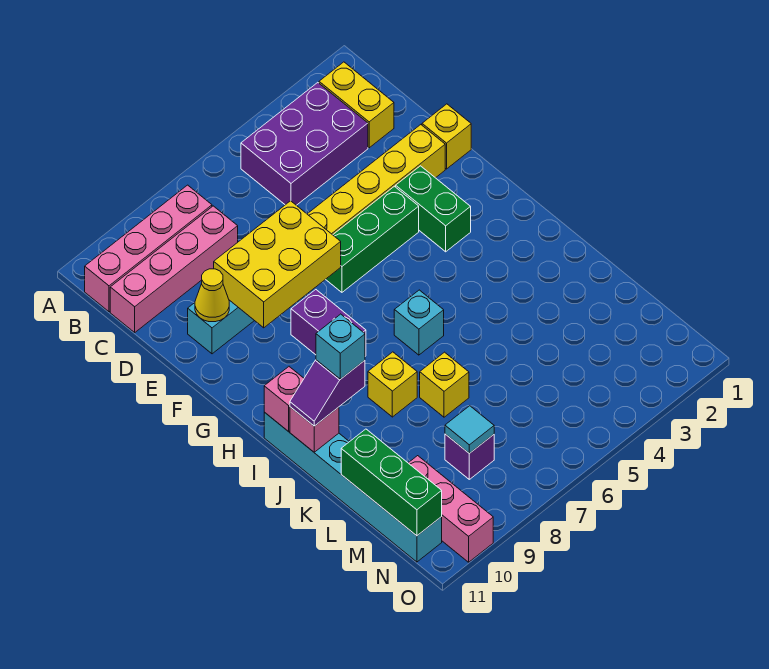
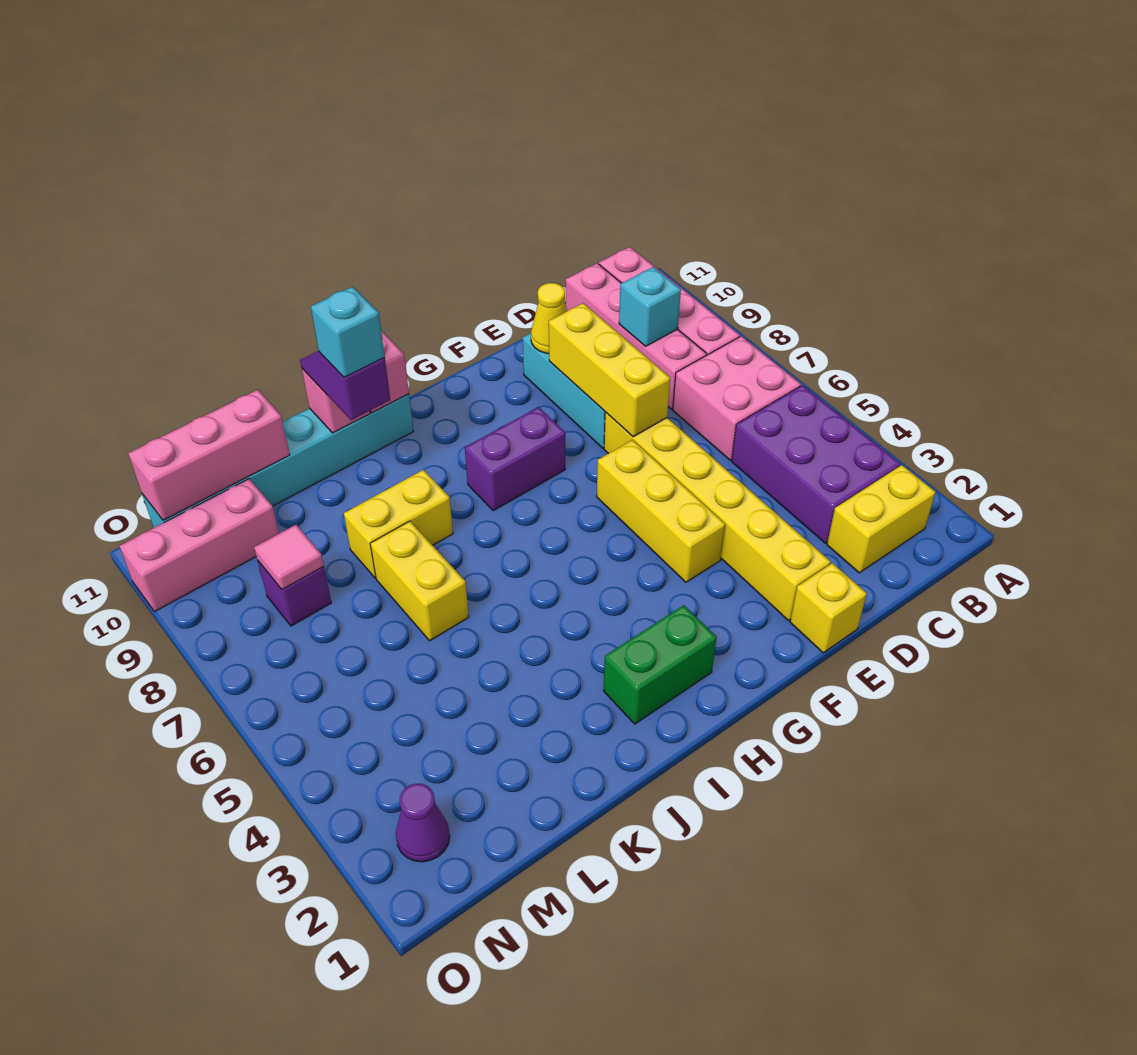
none -> pink 2x2 brick [673,336,801,460]
yellow 2x3 brick [214,201,341,328] -> yellow 1x3 brick [549,303,670,437]
green 1x2 brick [396,166,471,252] -> green 1x2 brick moved to [604,605,717,724]
green 1x3 brick [326,186,419,292] -> yellow 1x3 brick [597,440,725,582]
cyan 1x1 brick [394,290,444,355] -> cyan 1x1 brick moved to [619,267,681,346]
yellow 1x1 brick [368,352,417,417] -> yellow 1x2 brick [344,470,453,578]
yellow 1x1 brick [420,352,469,417] -> yellow 1x2 brick [370,521,469,641]
green 1x3 brick [341,429,442,536] -> pink 1x3 brick [128,390,290,520]
cyan 1x1 tile [445,406,494,453] -> pink 1x1 tile [254,525,324,590]
none -> purple 1x1 cone [396,784,450,862]

